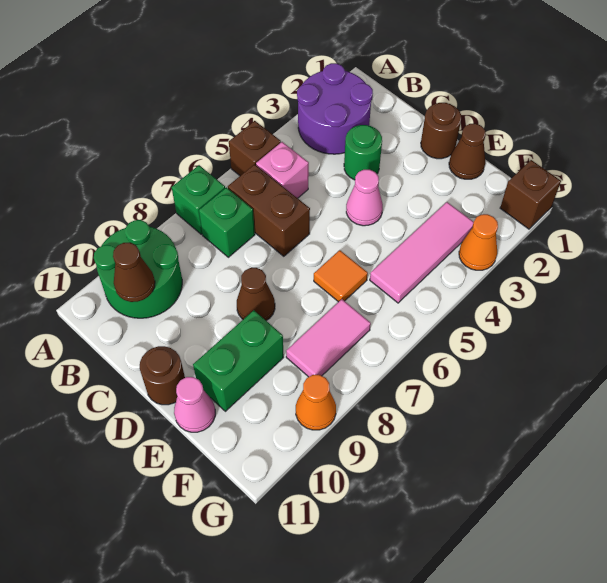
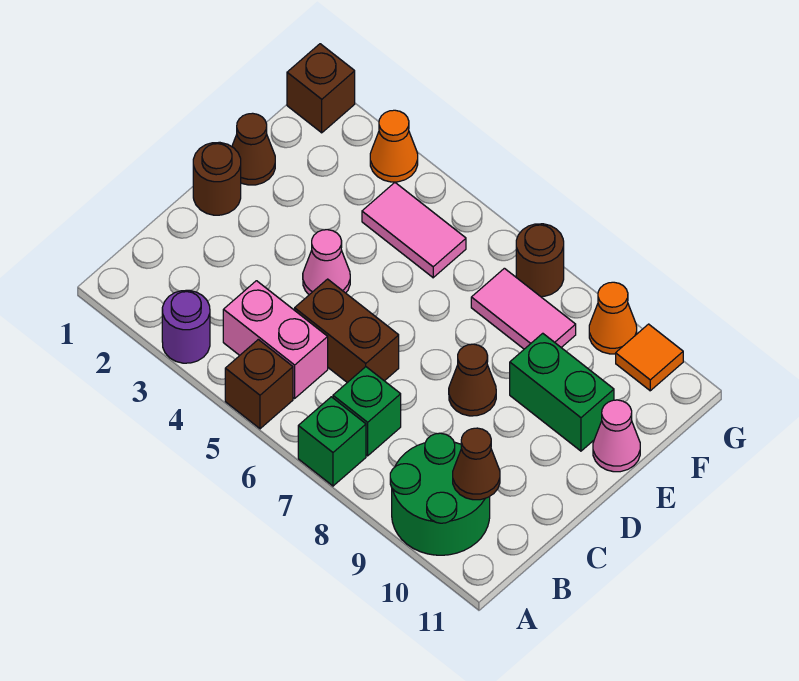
purple 2x2 round brick [297,63,373,154] -> purple 1x1 round brick [162,290,210,363]
pink 1x1 brick [256,142,309,198] -> pink 1x2 brick [223,281,328,398]
brown 1x2 brick [228,164,310,256] -> brown 1x2 brick turned to [295,279,399,383]
green 1x1 round brick [344,125,382,180] -> none
brown 1x1 round brick [140,346,185,405] -> brown 1x1 round brick moved to [516,224,564,297]
orange 1x1 tile [314,250,368,302] -> orange 1x1 tile moved to [616,324,683,391]
pink 1x3 tile [370,202,474,303] -> pink 1x2 tile [362,183,466,278]

